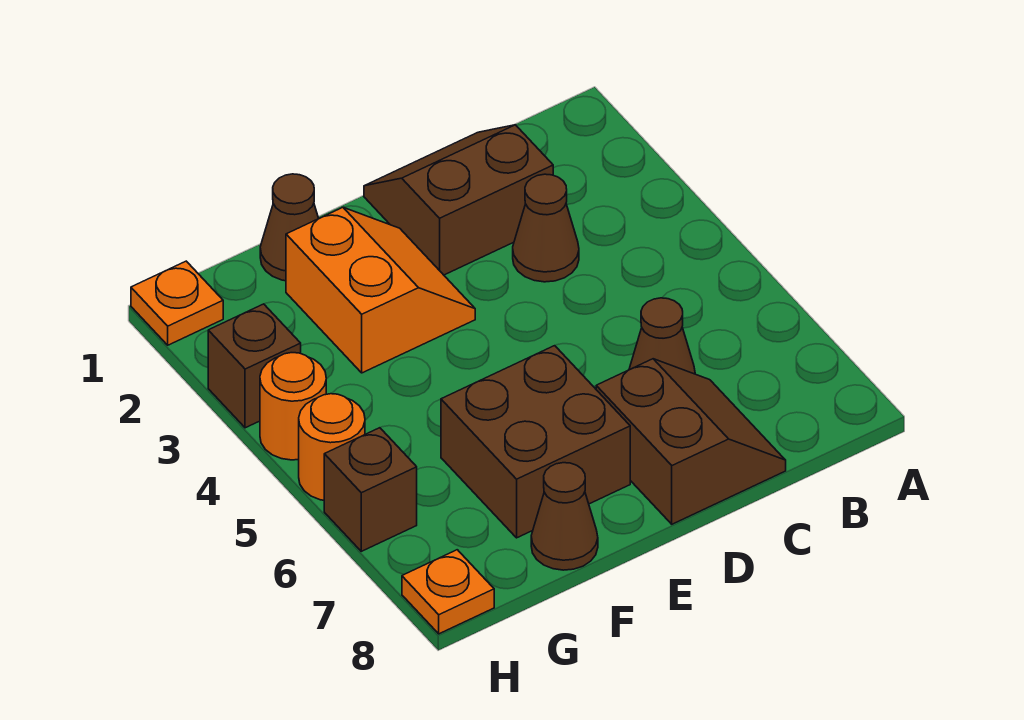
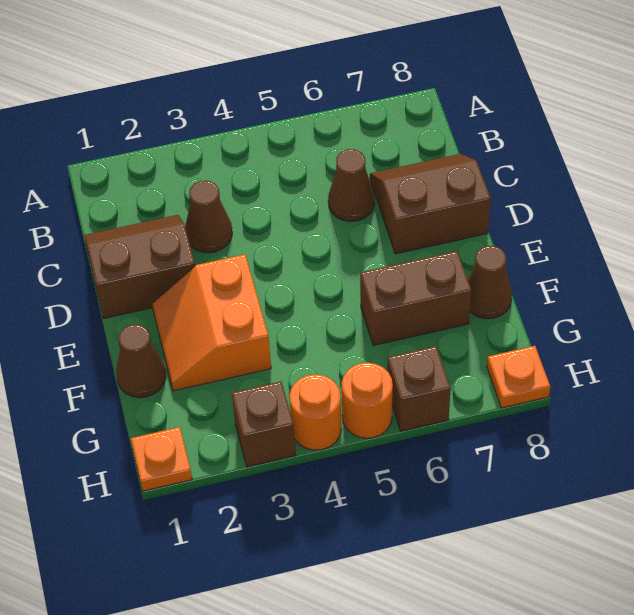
brown 2x2 slope [364,125,553,275] -> brown 2x2 slope turned to [84,215,195,319]
orange 2x2 slope [286,207,475,373] -> orange 2x2 slope turned to [152,254,271,391]
brown 2x2 brick [441,346,630,538] -> brown 1x2 brick [360,251,471,346]

